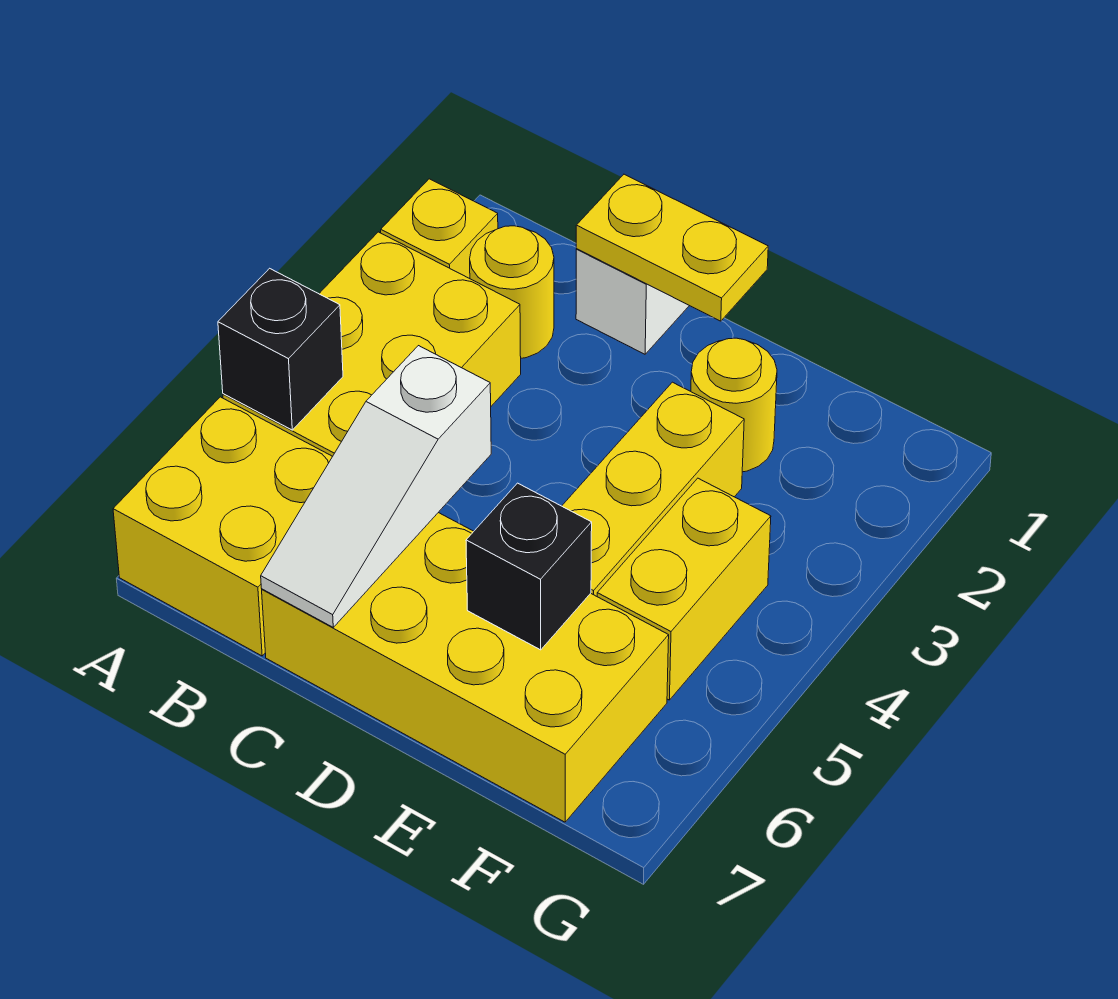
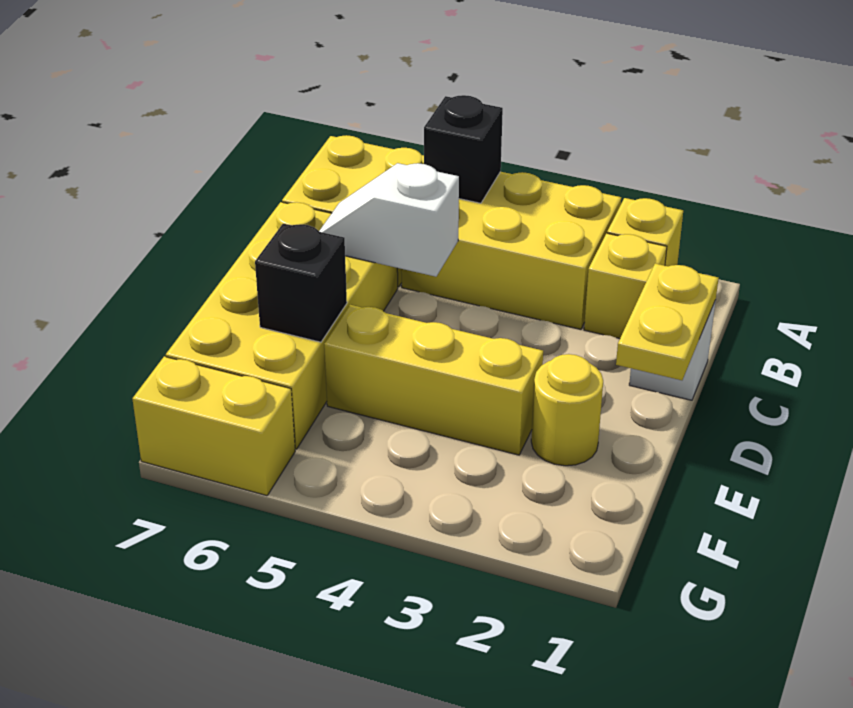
yellow 1x1 round brick [470,226,554,358] -> yellow 1x1 brick [584,233,667,339]
white 1x3 slope [261,346,491,627] -> white 1x2 slope [319,163,459,277]
yellow 1x2 brick [597,478,771,700] -> yellow 1x2 brick moved to [132,356,295,496]

